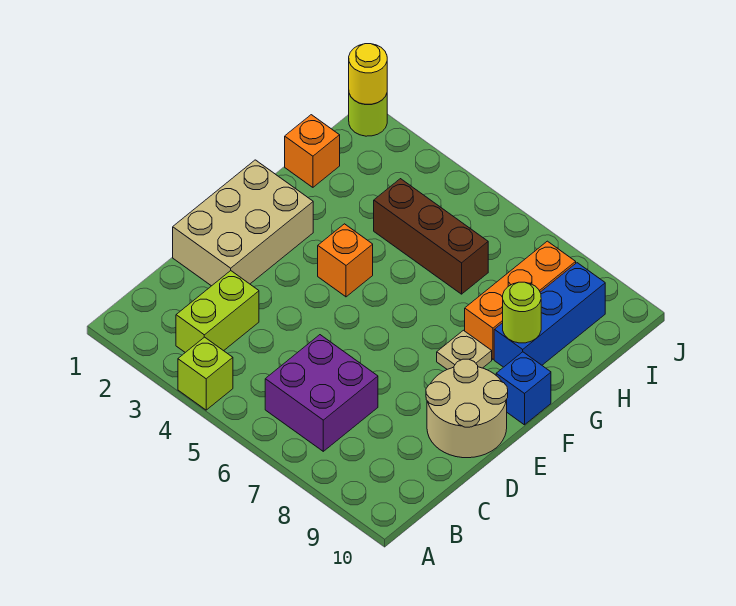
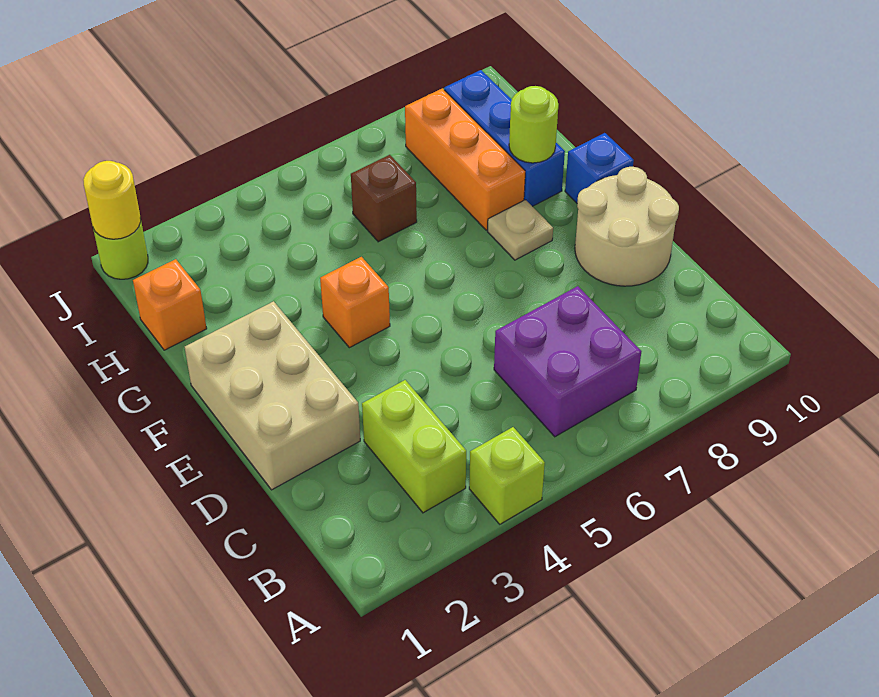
brown 1x3 brick [374,179,488,294] -> brown 1x1 brick [351,155,417,242]

